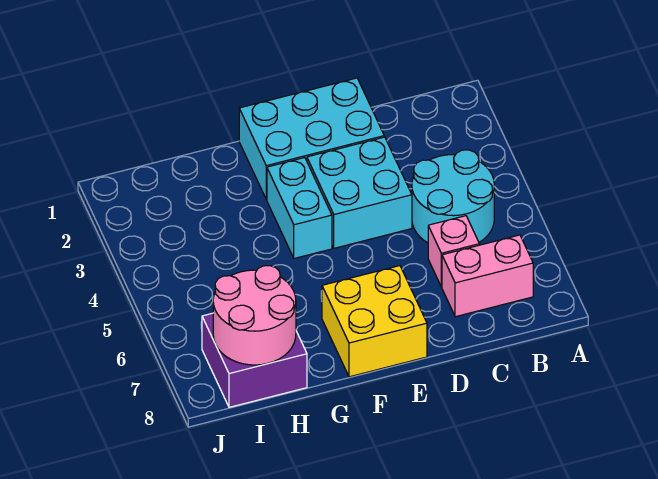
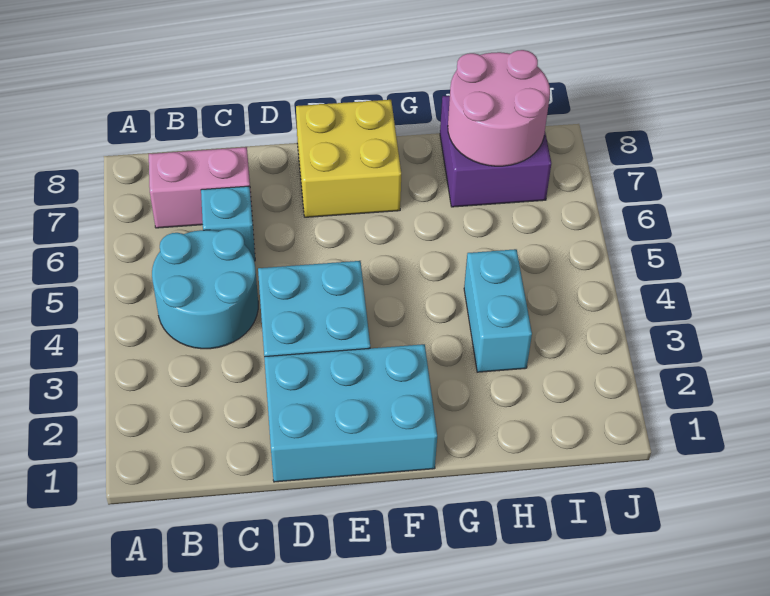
pink 1x1 brick [428,216,479,287] -> cyan 1x1 brick [201,186,255,261]
cyan 1x2 brick [267,158,332,259] -> cyan 1x2 brick moved to [464,249,532,372]

